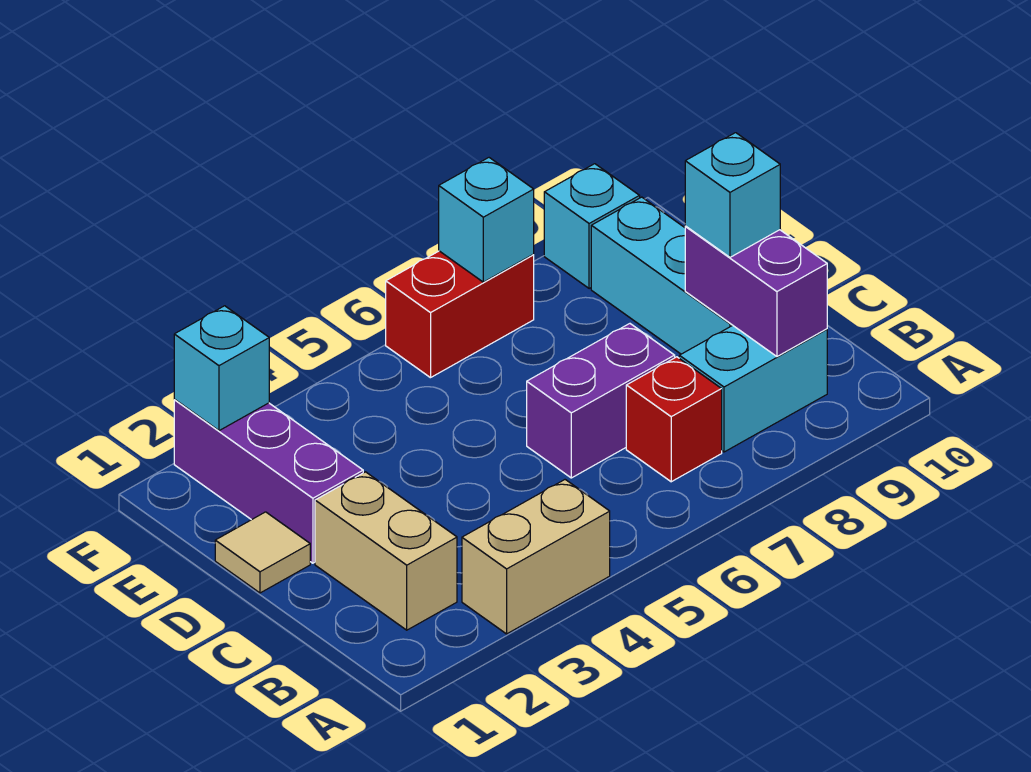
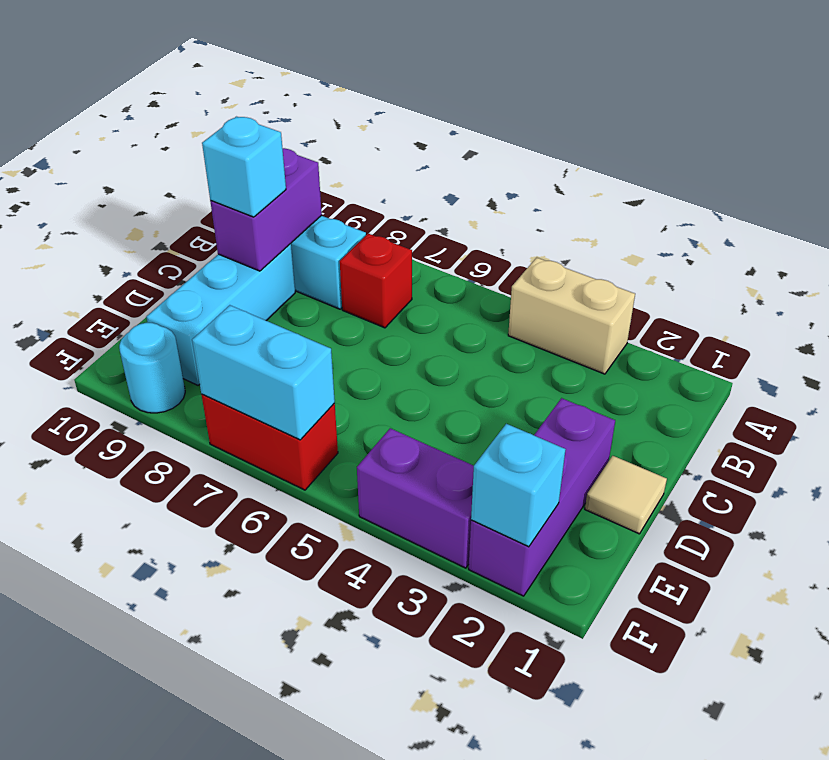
tan 1x2 brick [315,472,457,630] -> none
purple 1x2 brick [527,324,675,478] -> purple 1x2 brick moved to [357,428,474,568]
cyan 1x1 brick [439,158,534,282] -> cyan 1x2 brick [192,305,335,440]
cyan 1x1 brick [544,164,640,289] -> cyan 1x1 round brick [119,323,185,413]

